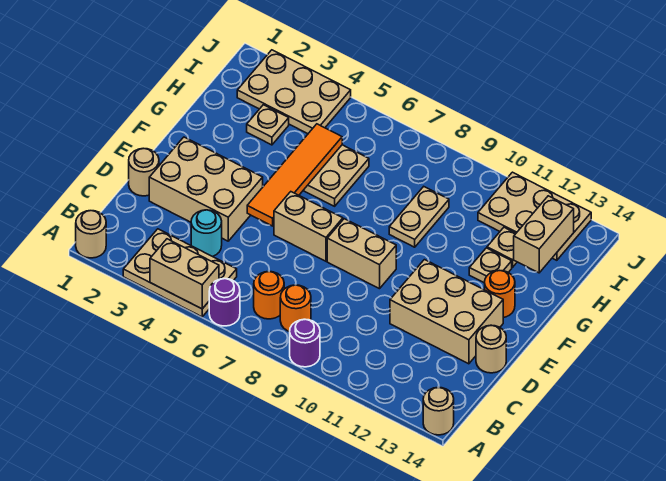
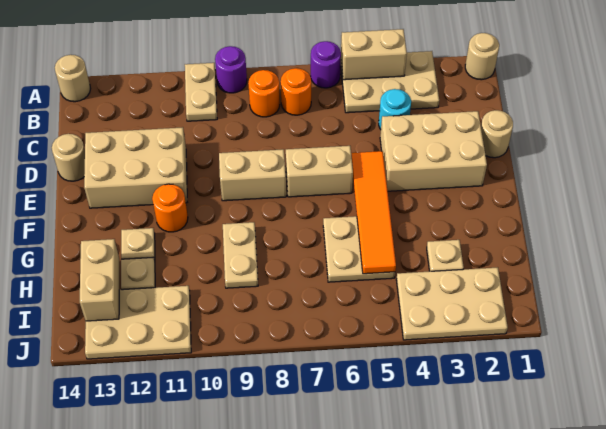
none -> tan 1x2 plate [185,63,217,121]
orange 1x1 round brick [485,271,515,318] -> orange 1x1 round brick moved to [152,184,188,232]

